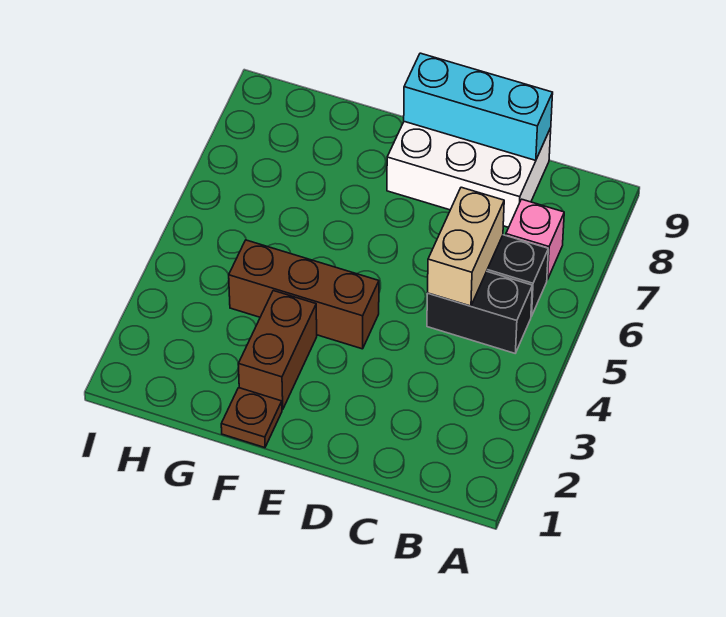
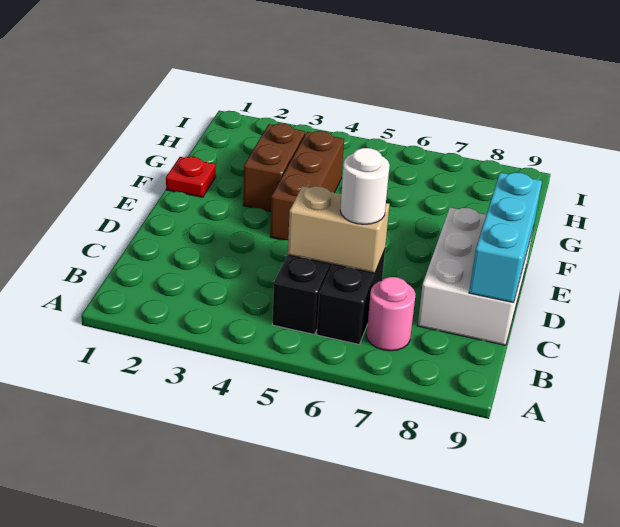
pink 1x1 brick [506,199,564,280] -> pink 1x1 round brick [367,277,416,351]
none -> white 1x1 round brick [340,148,390,224]
brown 1x1 plate [221,388,282,448] -> red 1x1 plate [166,157,216,197]
brown 1x2 brick [238,291,317,410] -> brown 1x2 brick turned to [243,124,305,211]

